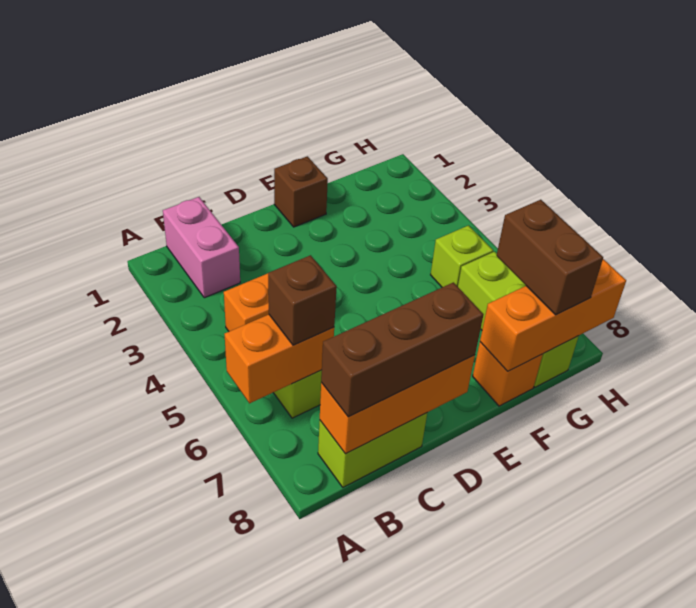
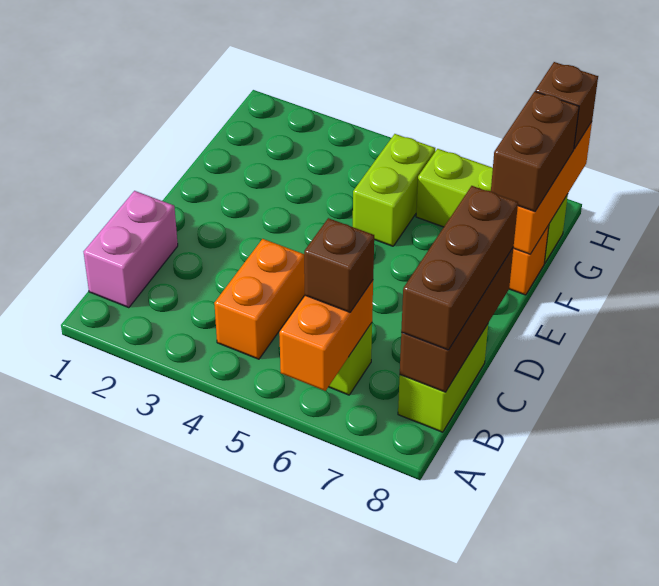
pink 1x2 brick [163,197,240,298] -> pink 1x2 brick turned to [84,191,178,308]
orange 1x3 brick [320,355,475,454] -> brown 1x3 brick [400,248,513,392]
brown 1x1 brick [274,156,328,227] -> brown 1x1 brick moved to [535,62,598,149]
lime 1x1 brick [431,225,493,287] -> lime 1x2 brick [353,134,435,246]
brown 1x2 brick [497,200,603,315] -> brown 1x2 brick turned to [491,91,579,211]

